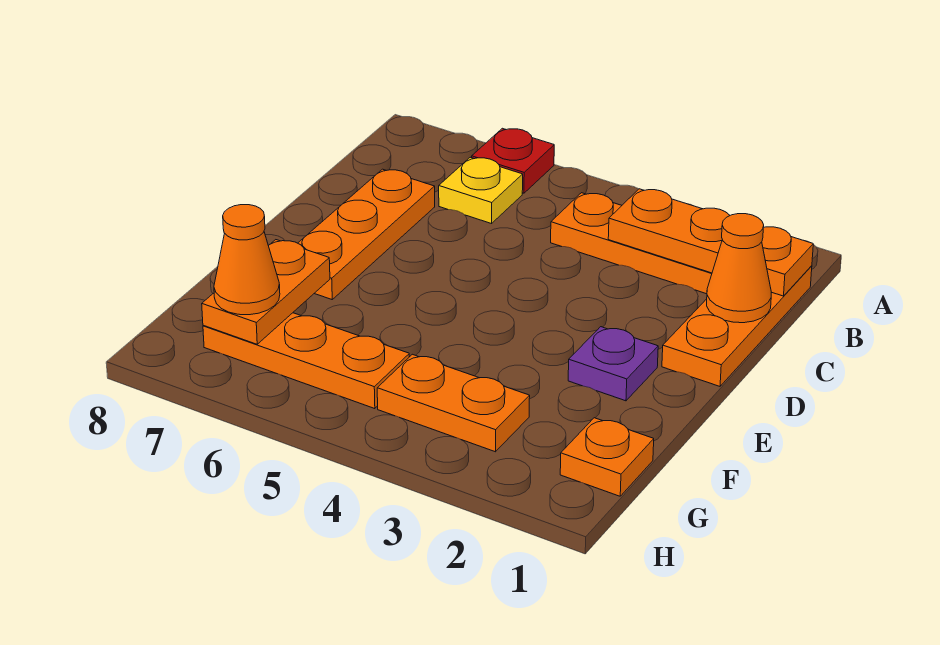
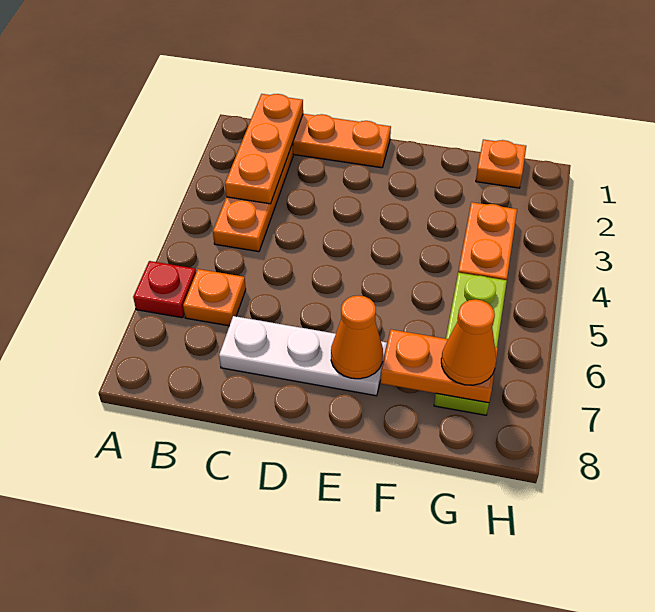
yellow 1x1 plate [439,157,523,224] -> orange 1x1 plate [183,269,246,326]
orange 1x1 cone [707,214,771,323] -> orange 1x1 cone moved to [331,296,383,379]
orange 1x3 plate [298,169,435,299] -> white 1x3 plate [219,316,387,396]
purple 1x1 plate [568,327,658,401] -> none
orange 1x3 plate [203,313,409,409] -> lime 1x3 plate [434,273,507,415]

